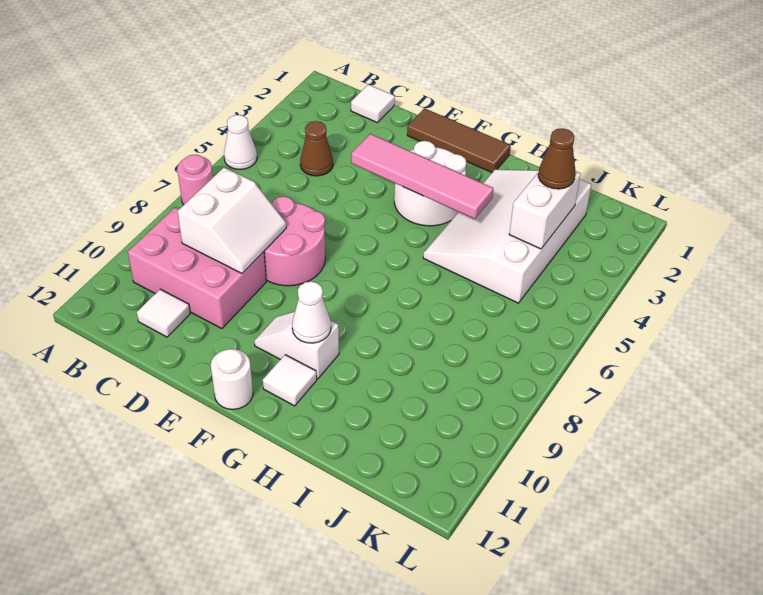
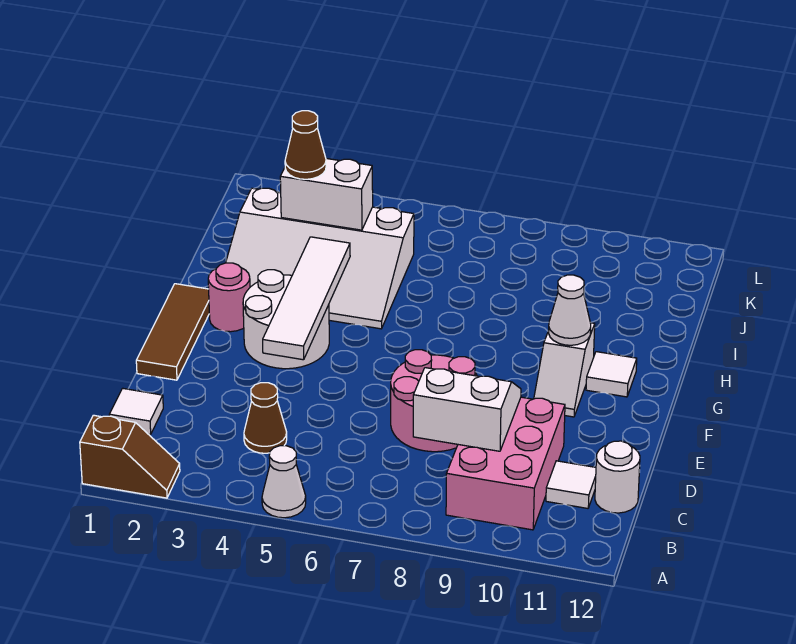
none -> brown 1x2 slope [80,415,180,498]
pink 1x1 round brick [177,155,213,205] -> pink 1x1 round brick moved to [208,263,250,332]
pink 1x4 tile [351,134,493,219] -> white 1x4 tile [263,237,350,360]
white 1x1 round brick [211,349,253,409] -> white 1x1 round brick moved to [595,441,640,513]

